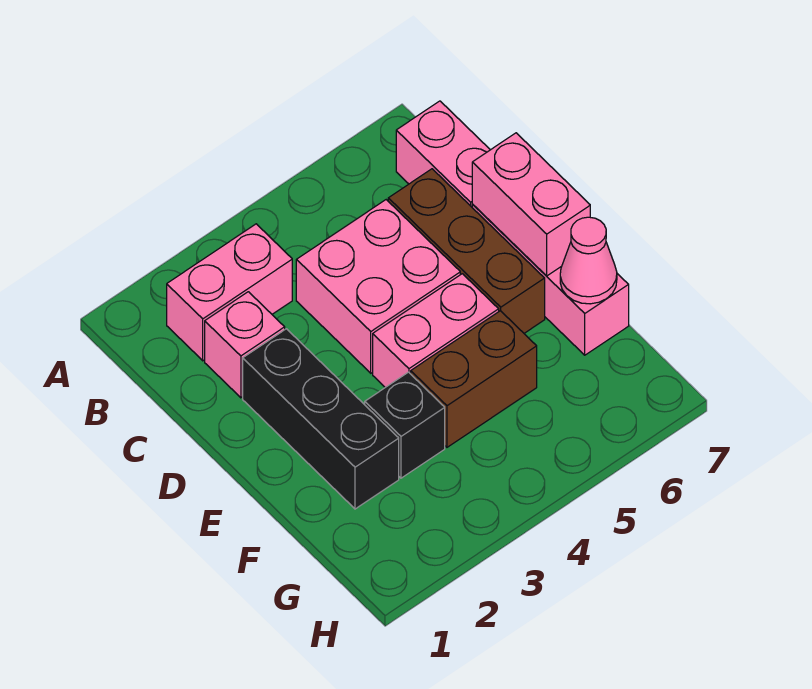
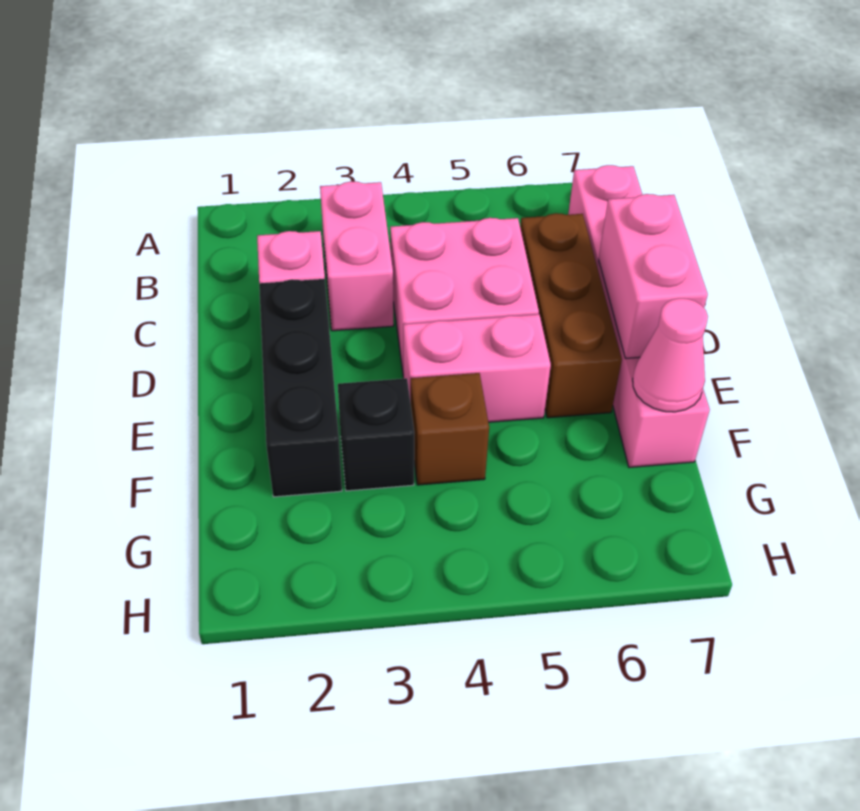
pink 1x2 brick [167,224,292,361] -> pink 1x2 brick turned to [320,181,394,331]
brown 1x2 brick [411,311,537,447] -> brown 1x1 brick [411,373,489,485]

